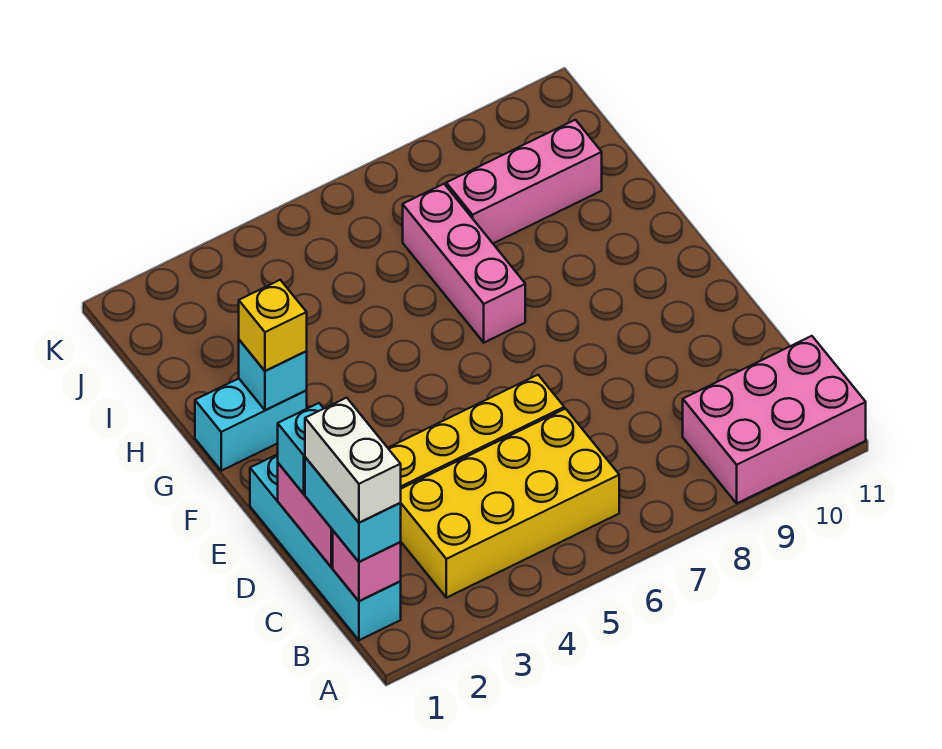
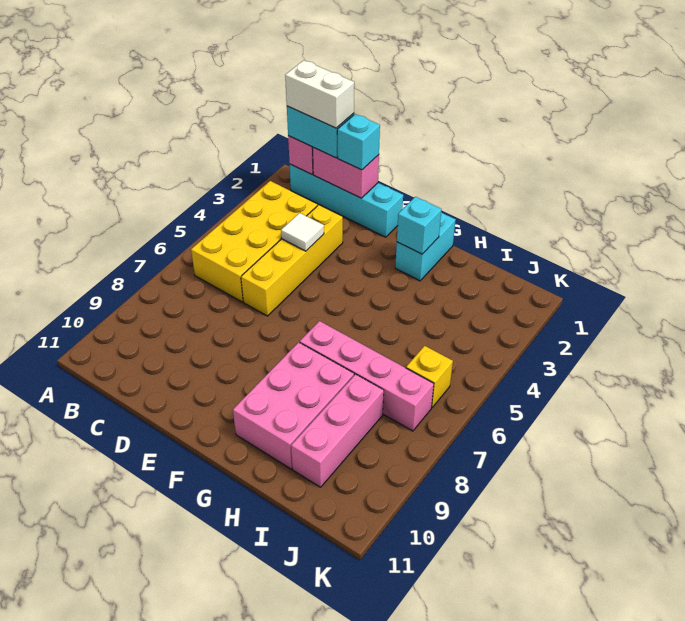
pink 2x3 brick [683,336,866,503] -> pink 2x3 brick moved to [233,342,354,469]
none -> white 1x1 tile [281,213,324,251]
yellow 1x1 brick [239,280,307,371] -> yellow 1x1 brick moved to [406,346,453,408]
pink 1x3 brick [403,184,525,343] -> pink 1x4 brick [300,321,434,431]

